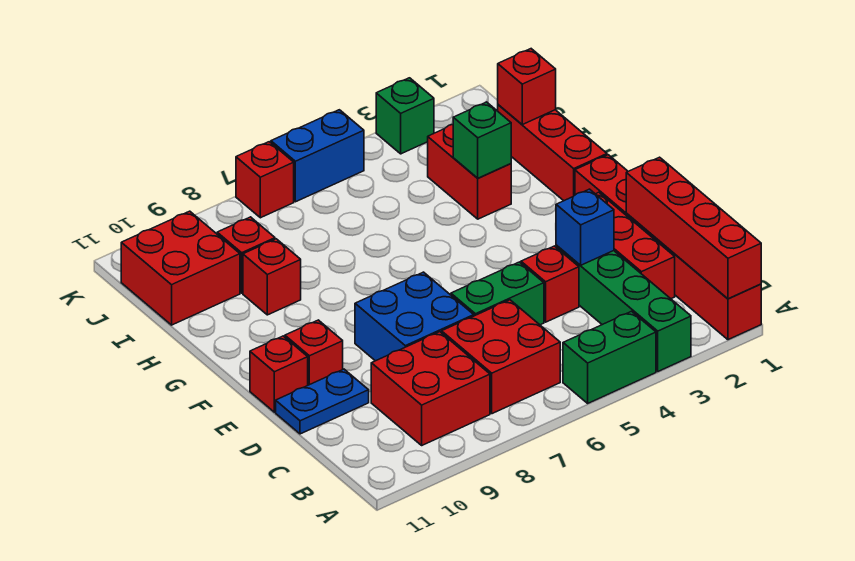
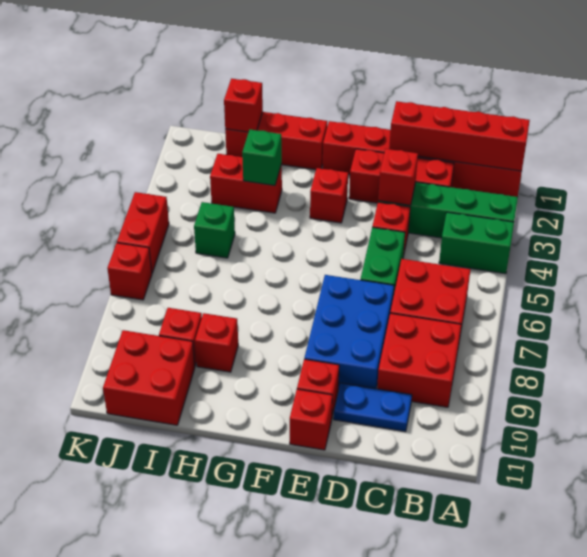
green 1x2 brick [563,311,656,403] -> green 1x2 brick turned to [439,212,514,274]
blue 1x1 brick [556,189,614,265] -> red 1x1 brick [378,149,418,205]
blue 2x2 brick [355,272,474,361] -> blue 2x3 brick [304,275,394,390]
blue 1x2 plate [276,369,369,434] -> blue 1x2 plate turned to [334,383,412,432]
none -> red 1x1 brick [310,168,348,223]
green 1x1 brick [376,78,434,154] -> green 1x1 brick moved to [194,202,235,258]
blue 1x2 brick [271,110,364,202] -> red 1x2 brick [117,192,169,273]

